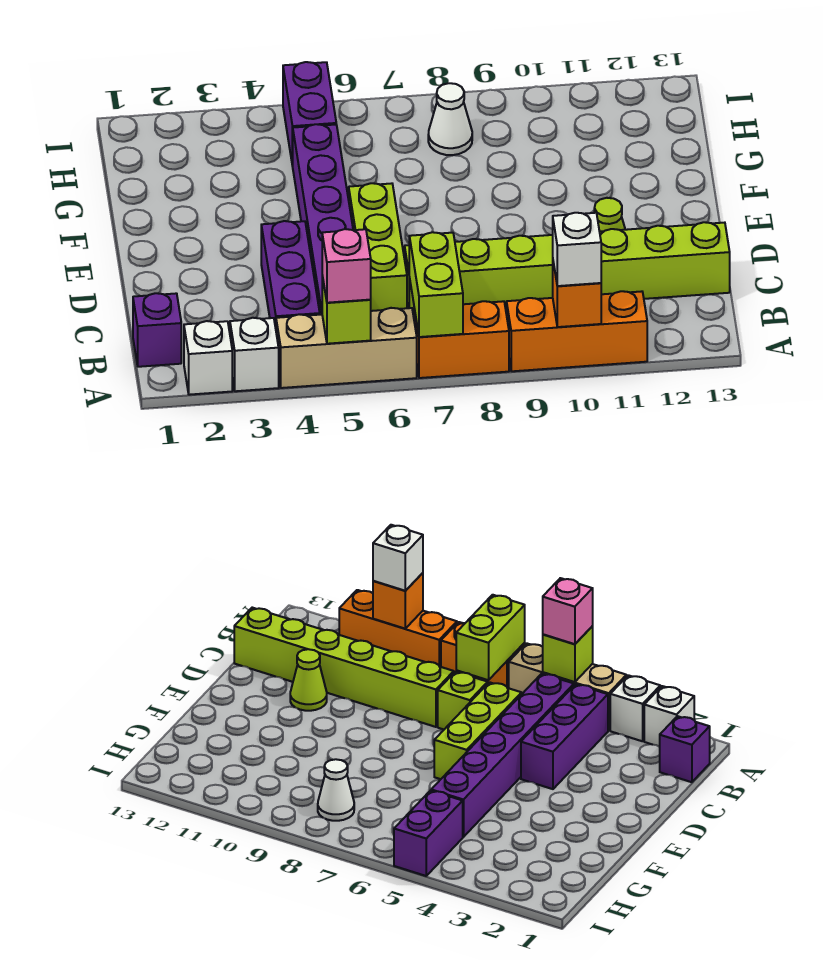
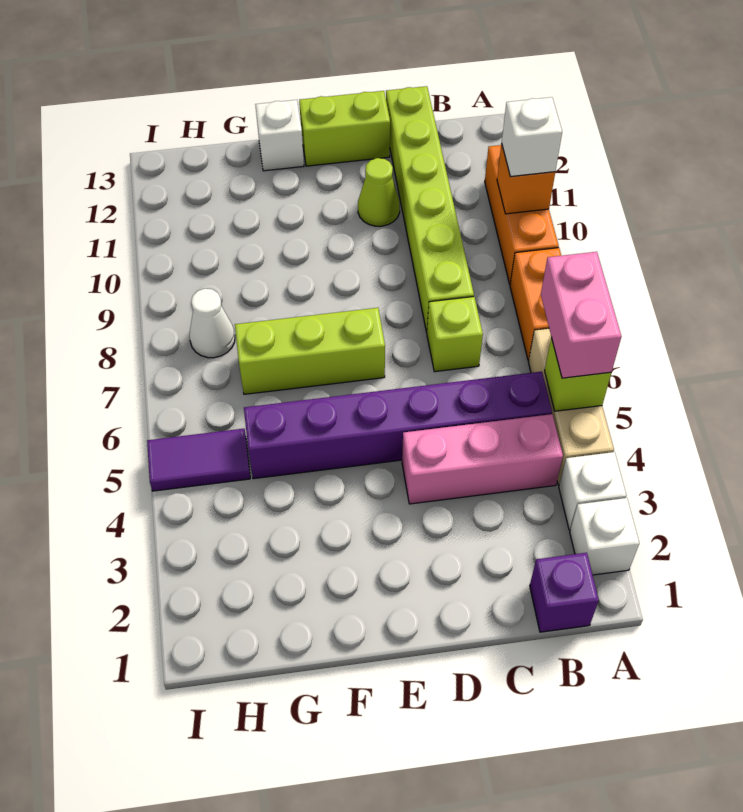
pink 1x1 brick [322,229,371,303] -> pink 1x2 brick [541,252,622,378]
lime 1x2 brick [409,232,463,337] -> lime 1x2 brick moved to [299,91,390,166]
purple 1x3 brick [261,221,320,328] -> pink 1x3 brick [402,414,563,504]
lime 1x3 brick [349,183,407,311] -> lime 1x3 brick moved to [235,308,385,394]
none -> white 1x1 brick [255,100,304,171]
purple 1x2 brick [283,62,336,166] -> purple 1x2 tile [147,429,250,491]

